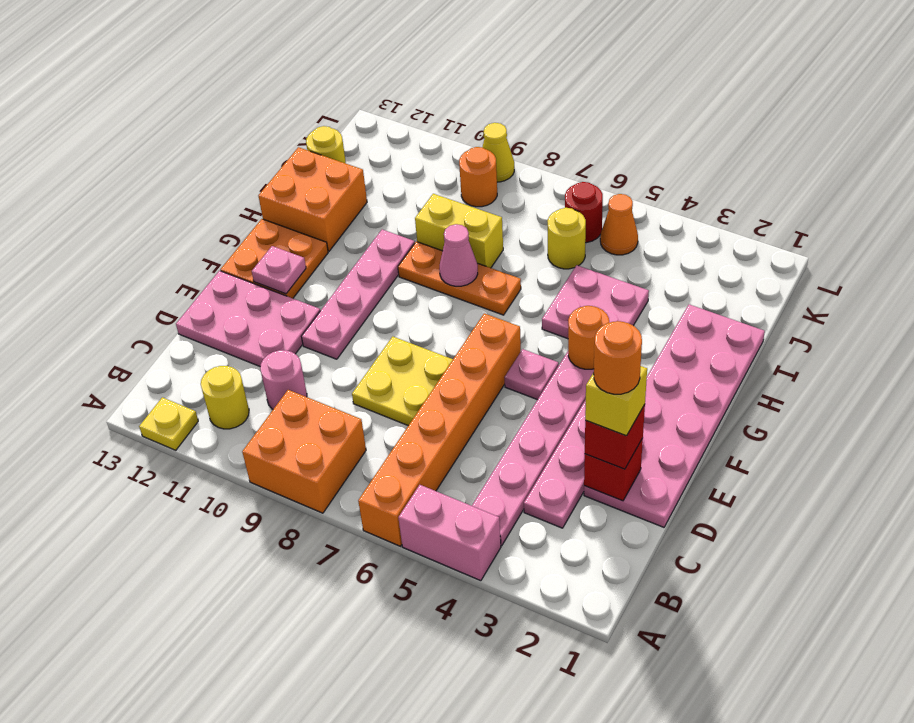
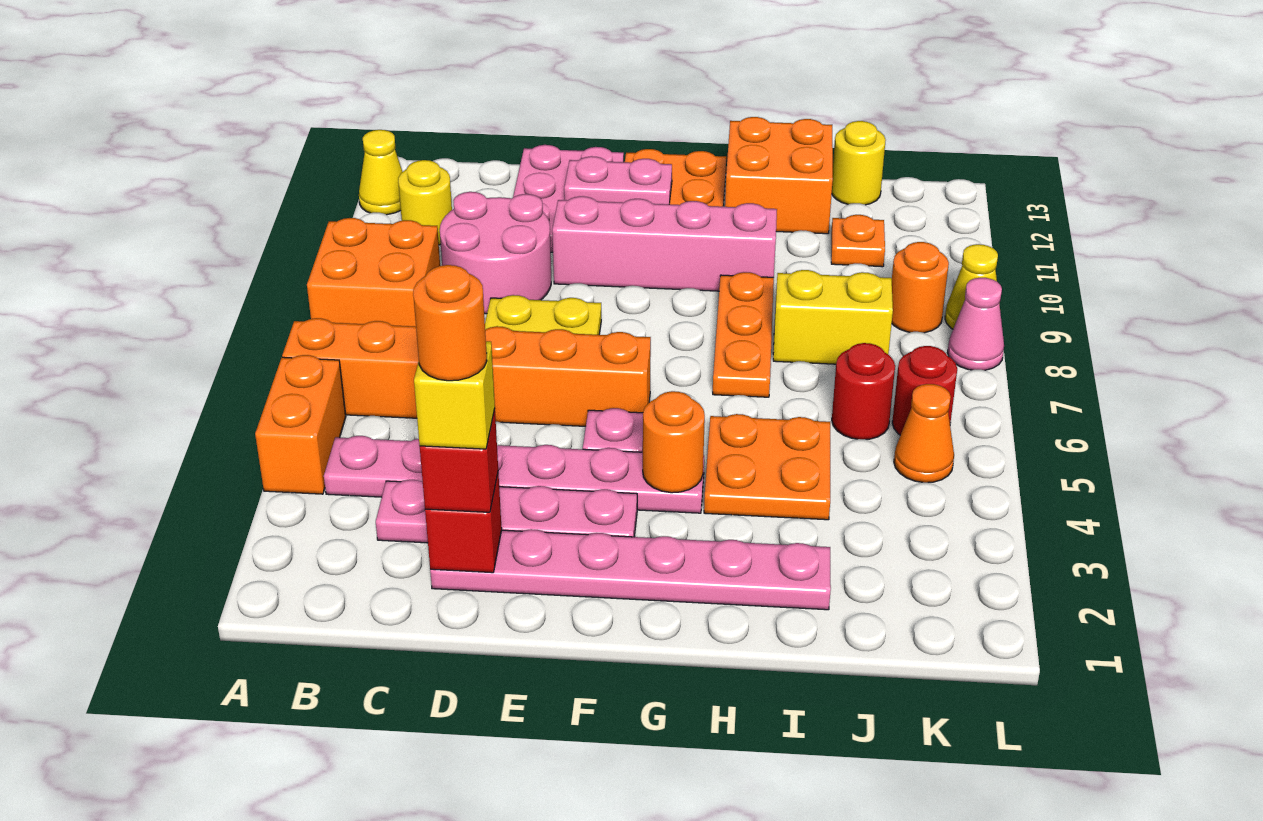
pink 1x2 brick [398,485,501,581] -> orange 1x2 brick [255,355,346,494]
yellow 1x1 plate [139,397,198,450] -> yellow 1x1 cone [359,130,402,215]
pink 1x1 round brick [260,350,307,409] -> pink 2x2 round brick [440,192,551,314]
pink 2x6 plate [584,304,765,527] -> pink 1x6 plate [430,529,831,610]
pink 1x4 plate [302,229,415,359] -> pink 1x4 brick [552,196,777,291]
pink 1x1 plate [252,246,306,294] -> pink 1x2 plate [564,156,672,204]
pink 2x2 plate [542,265,649,339] -> orange 2x2 plate [704,414,830,520]
pink 1x1 cone [439,224,478,286] -> pink 1x1 cone moved to [948,278,1004,370]
yellow 1x2 brick [415,194,503,268] -> yellow 1x2 brick turned to [773,270,893,364]
yellow 1x1 round brick [548,208,586,269] -> red 1x1 round brick [832,343,895,439]
none -> orange 1x1 plate [831,215,885,267]

